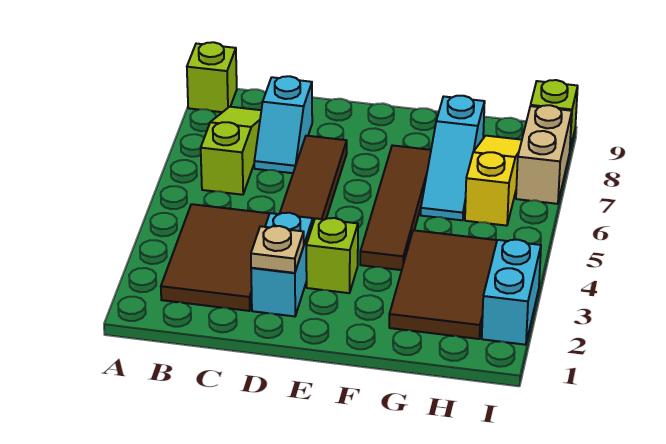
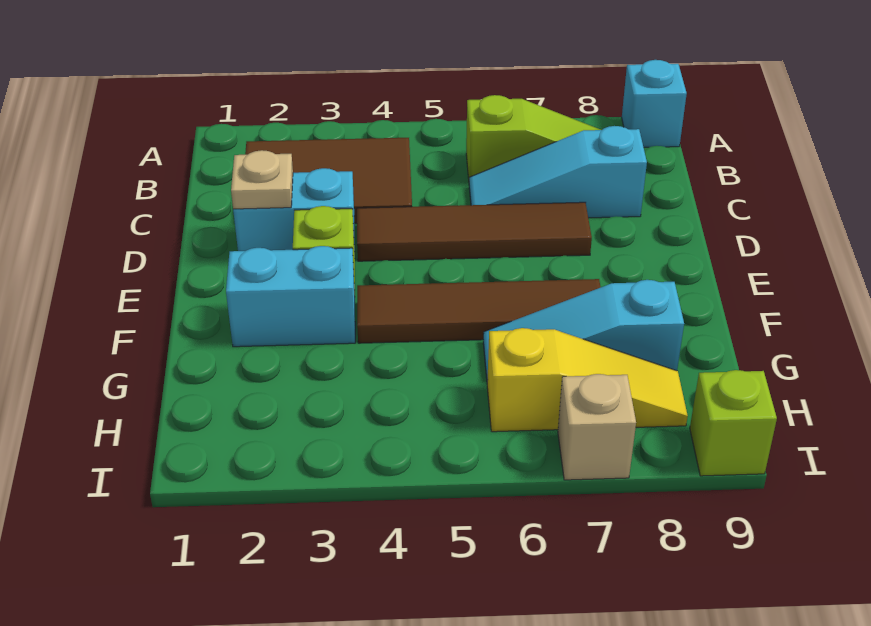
lime 1x1 brick [187,42,237,112] -> cyan 1x1 brick [622,60,687,147]
cyan 1x2 slope [254,76,312,173] -> cyan 1x3 slope [469,126,647,218]
brown 2x3 tile [389,230,497,339] -> none
cyan 1x2 brick [482,240,541,345] -> cyan 1x2 brick moved to [226,246,355,347]
tan 1x2 brick [516,105,572,204] -> tan 1x1 brick [558,374,636,480]

